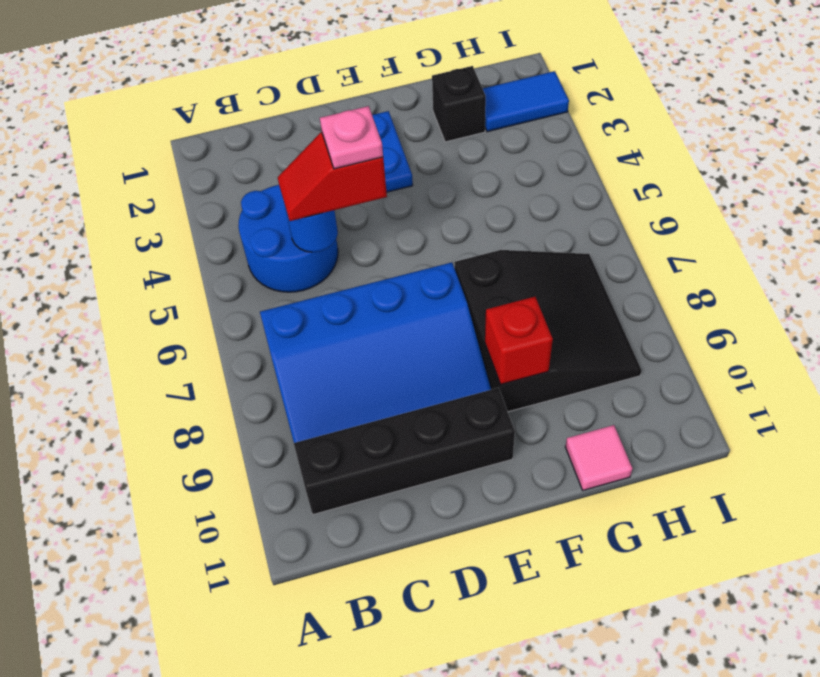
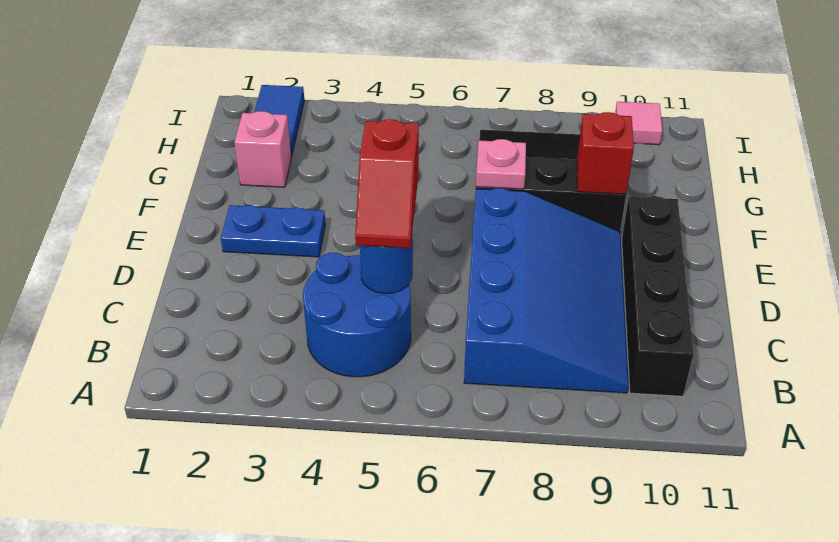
pink 1x1 plate [320,106,383,169] -> pink 1x1 plate moved to [476,139,526,189]
black 1x1 brick [432,66,486,142] -> pink 1x1 brick [234,111,292,187]
pink 1x1 tile [565,425,632,490] -> pink 1x1 tile moved to [615,102,662,145]

